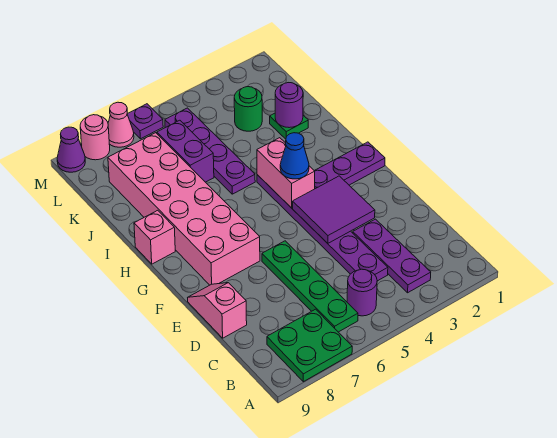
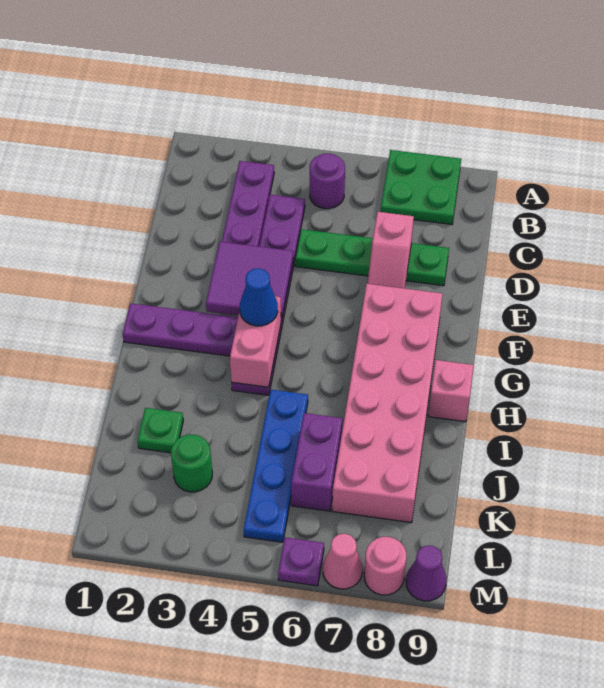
green 1x4 plate [262,241,358,332] -> green 1x4 plate turned to [295,229,449,286]
pink 1x2 slope [188,283,247,338] -> pink 1x2 slope moved to [367,212,414,288]
purple 1x4 plate [165,108,255,194] -> blue 1x4 plate [244,390,308,542]
purple 1x1 round brick [275,83,303,128] -> none

